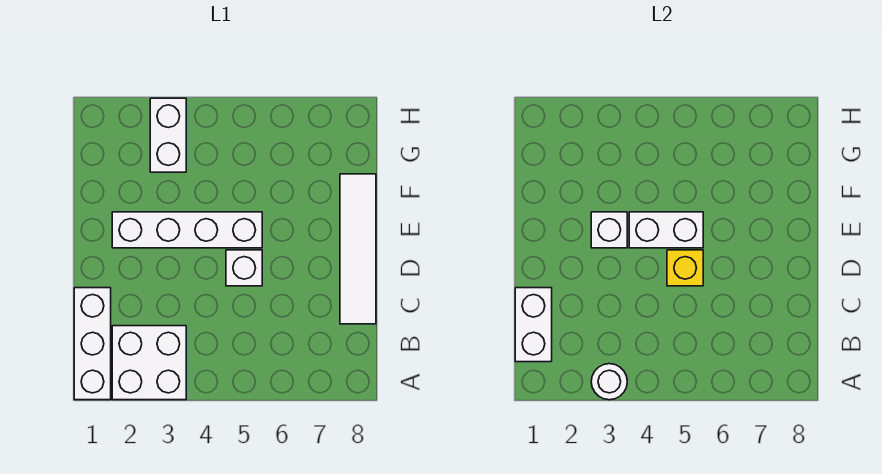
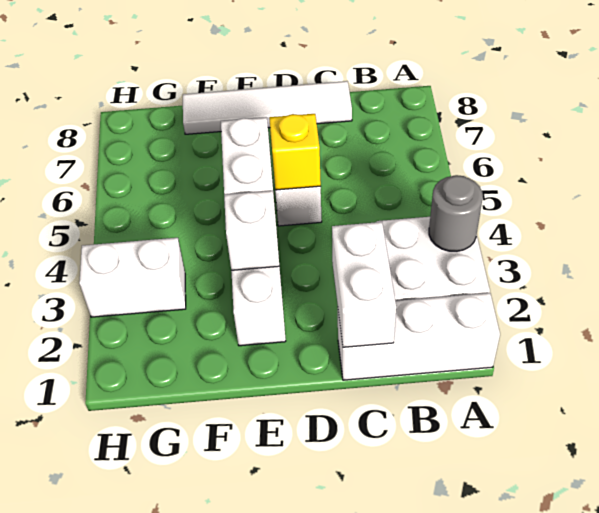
white 1x1 round brick [591,364,627,400] -> grey 1x1 round brick [429,175,483,252]
white 1x2 brick [515,288,552,362] -> white 1x2 brick turned to [332,222,396,347]

